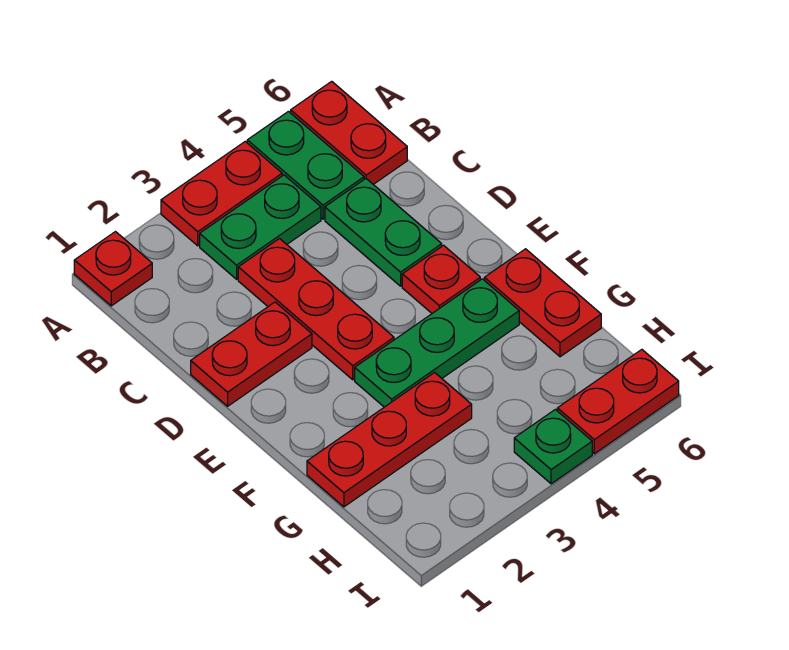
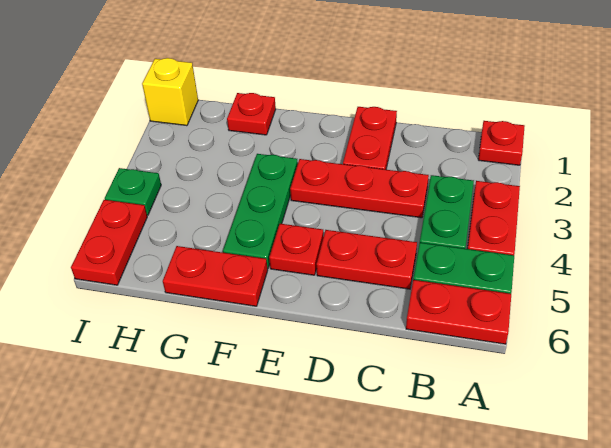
green 1x2 plate [325,179,442,286] -> red 1x2 plate [317,230,417,289]
red 1x3 plate [307,373,472,507] -> red 1x1 plate [227,93,276,135]
none -> yellow 1x1 brick [142,58,198,126]

